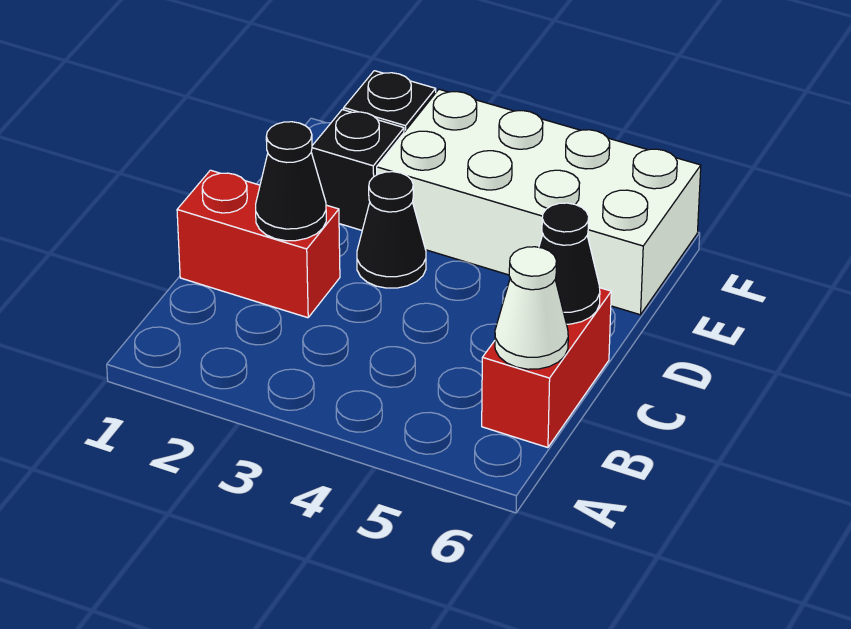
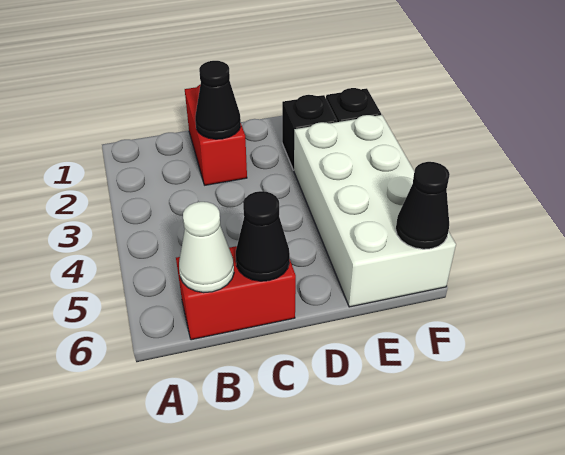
black 1x1 cone [357,172,426,288] -> black 1x1 cone moved to [396,162,450,249]

